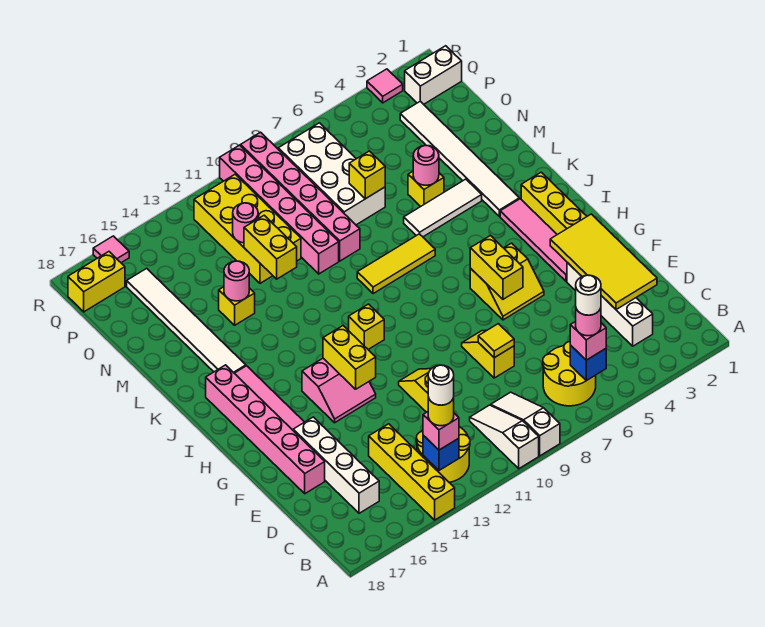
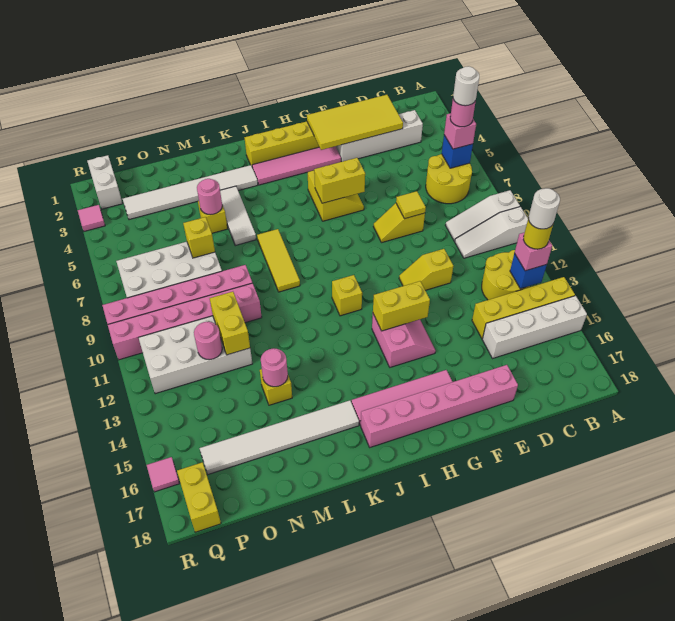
white 1x4 brick [293,417,379,513] -> white 1x4 brick moved to [482,296,587,358]
yellow 1x2 brick [244,215,297,279] -> yellow 1x2 brick turned to [210,292,250,355]
yellow 2x4 brick [194,174,301,283] -> white 2x4 brick [139,316,252,394]

